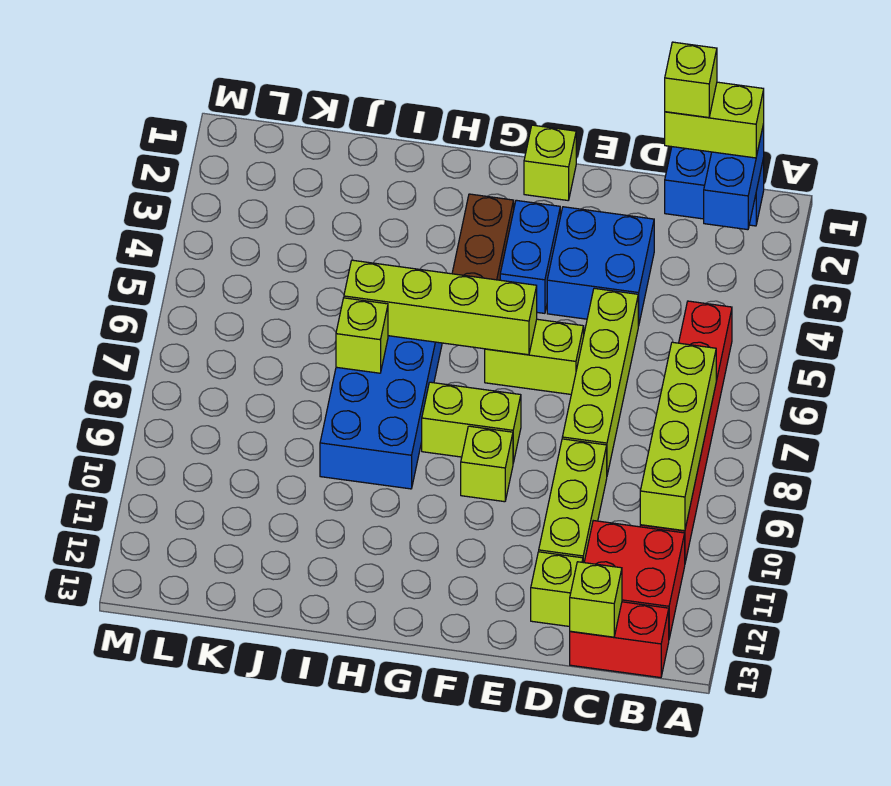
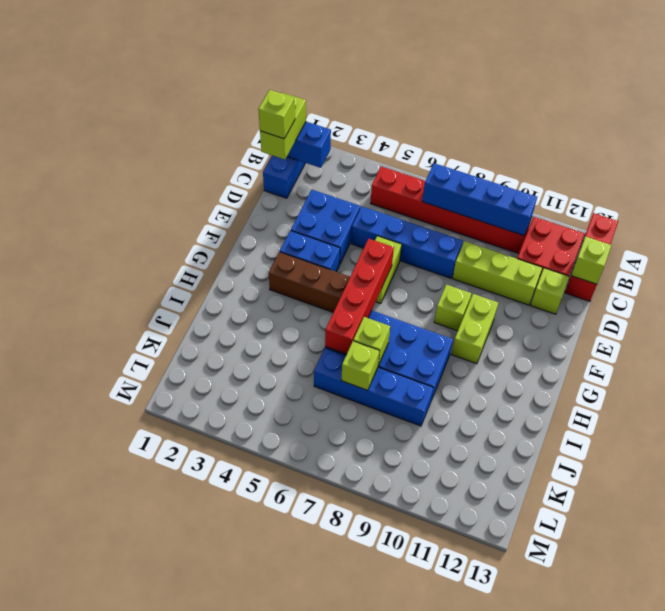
lime 1x4 brick [640,342,716,531] -> blue 1x4 brick [422,163,537,236]
red 1x2 brick [570,602,669,678] -> red 1x3 brick [565,213,618,301]
lime 1x4 brick [562,288,638,475] -> blue 1x4 brick [351,207,463,278]
lime 1x1 brick [524,125,576,200] -> lime 1x1 brick moved to [341,341,380,390]
lime 1x4 brick [344,260,537,355] -> red 1x4 brick [325,239,394,354]
lime 1x2 brick [422,382,521,463] -> lime 1x2 brick moved to [451,294,498,364]
none -> blue 1x4 brick [314,348,433,426]

